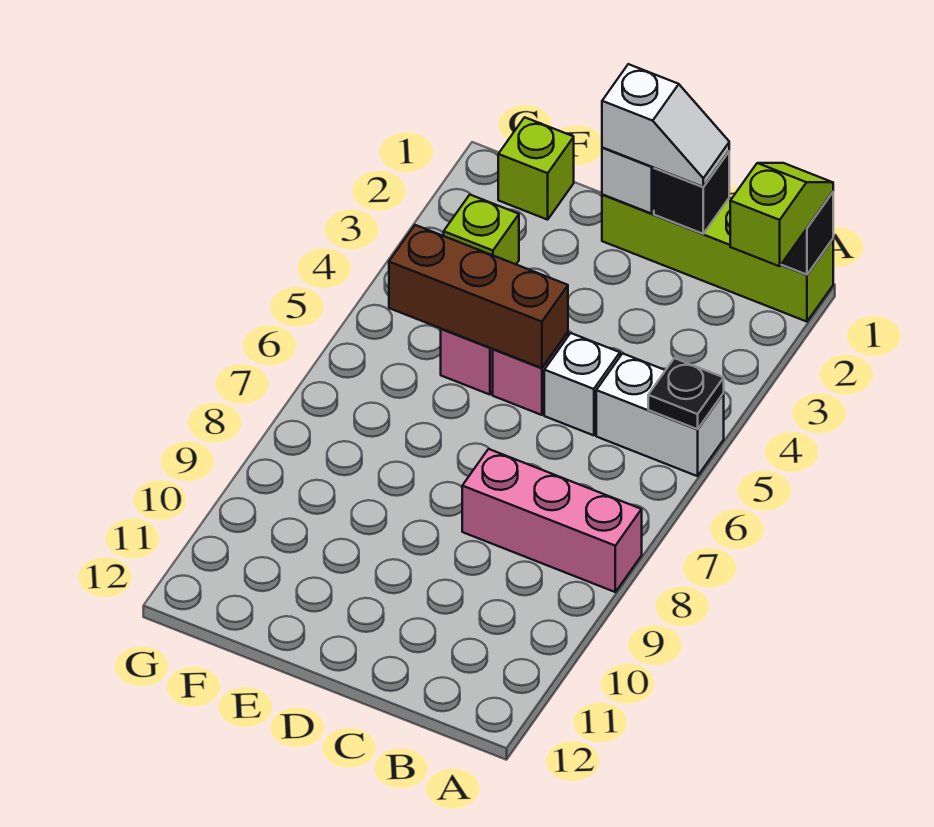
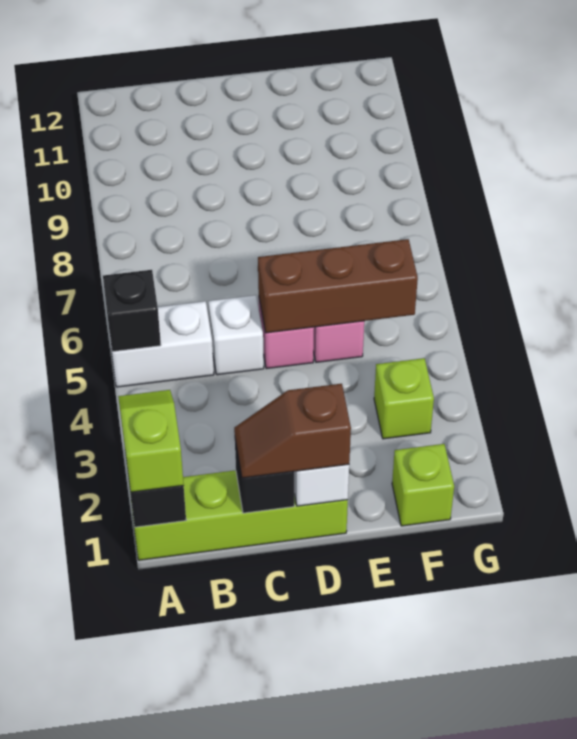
lime 1x2 slope [730,163,833,266] -> lime 1x2 slope turned to [118,390,184,492]
black 1x1 plate [648,358,724,429] -> black 1x1 brick [103,270,161,352]
pink 1x3 brick [462,449,642,592] -> none
white 1x2 slope [602,64,729,187] -> brown 1x2 slope [234,384,351,478]

